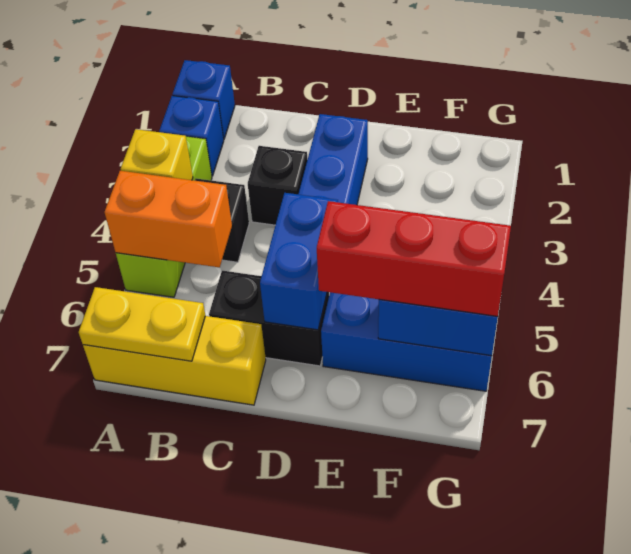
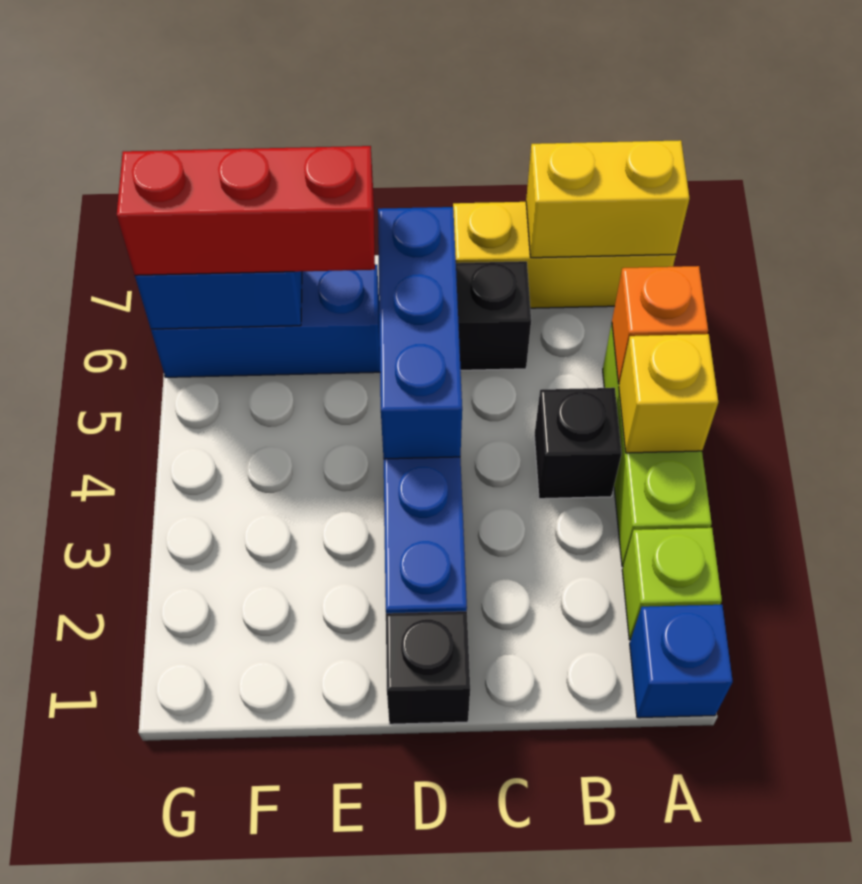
blue 1x1 brick [159,96,224,176] -> lime 1x1 brick [622,528,722,640]
orange 1x2 brick [105,171,232,267] -> orange 1x1 brick [612,266,708,384]
yellow 1x2 plate [79,287,205,361] -> yellow 1x2 brick [526,140,690,258]
black 1x1 brick [248,146,307,225] -> black 1x1 brick moved to [386,611,470,724]
blue 1x2 brick [260,193,338,330] -> blue 1x3 brick [378,207,462,459]

